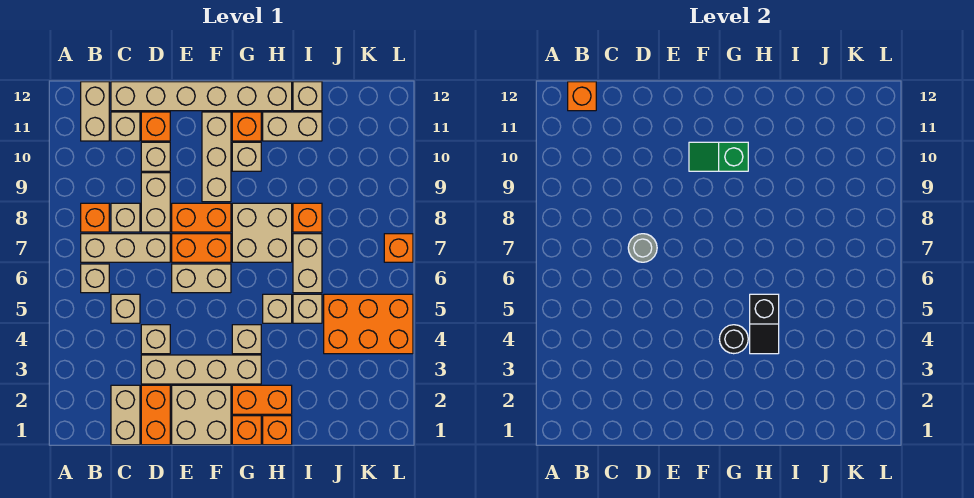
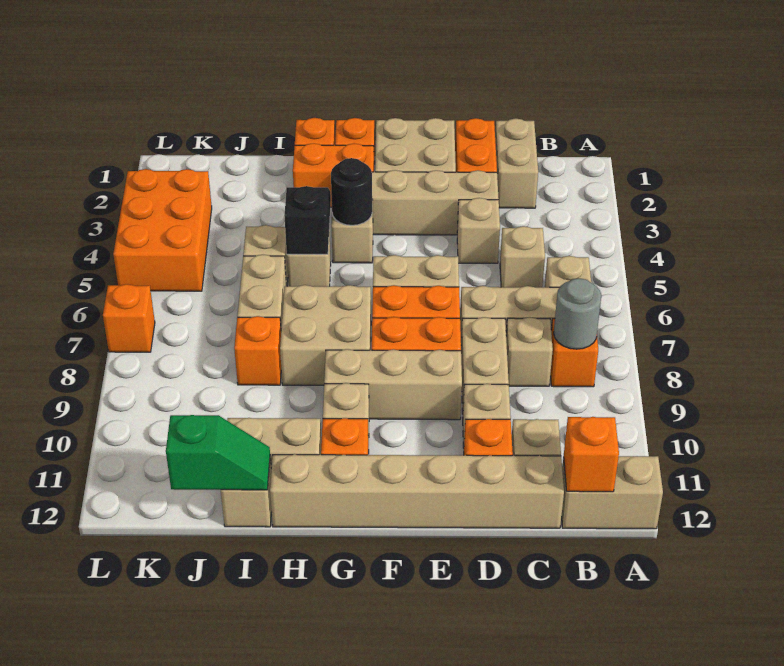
tan 1x2 brick [81,82,109,141] -> tan 1x2 brick turned to [561,456,663,529]
grey 1x1 round brick [628,234,657,262] -> grey 1x1 round brick moved to [554,278,601,349]
tan 1x3 brick [202,112,231,202] -> tan 1x3 brick turned to [324,349,462,420]
green 1x2 slope [689,142,748,171] -> green 1x2 slope moved to [166,415,270,490]
orange 2x3 brick [324,294,413,354] -> orange 2x3 brick turned to [113,169,212,291]

